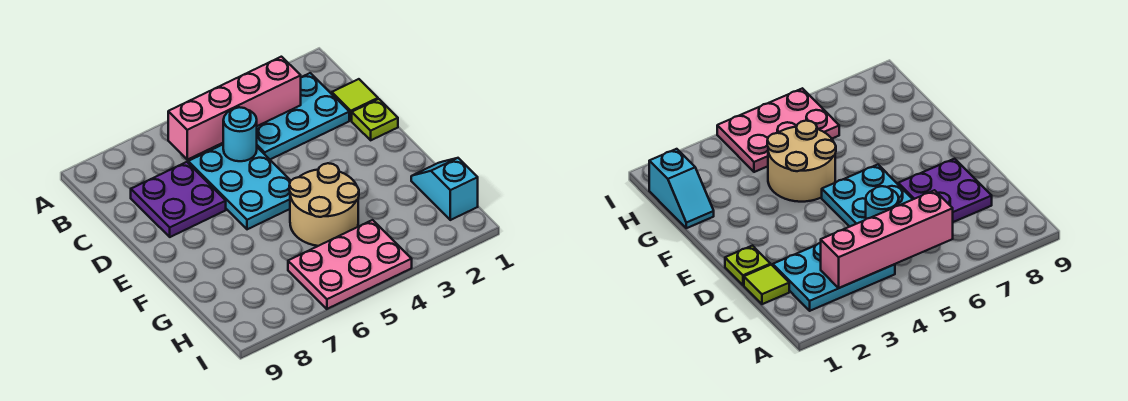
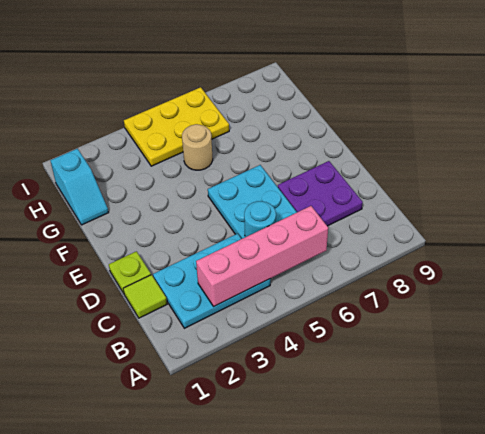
tan 2x2 round brick [289,163,359,246] -> tan 1x1 round brick [182,124,213,170]
pink 2x3 plate [288,220,412,309] -> yellow 2x3 plate [124,87,229,166]

